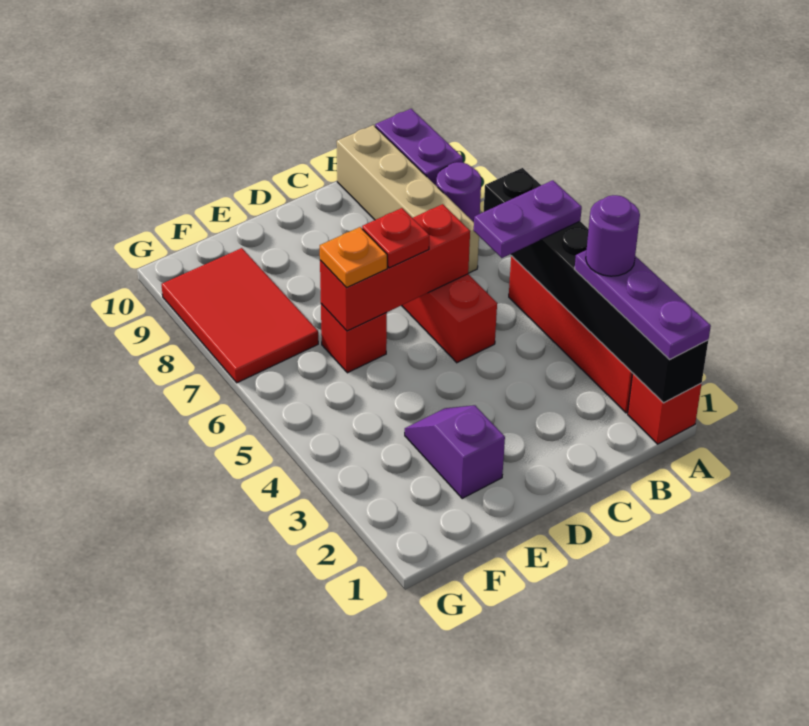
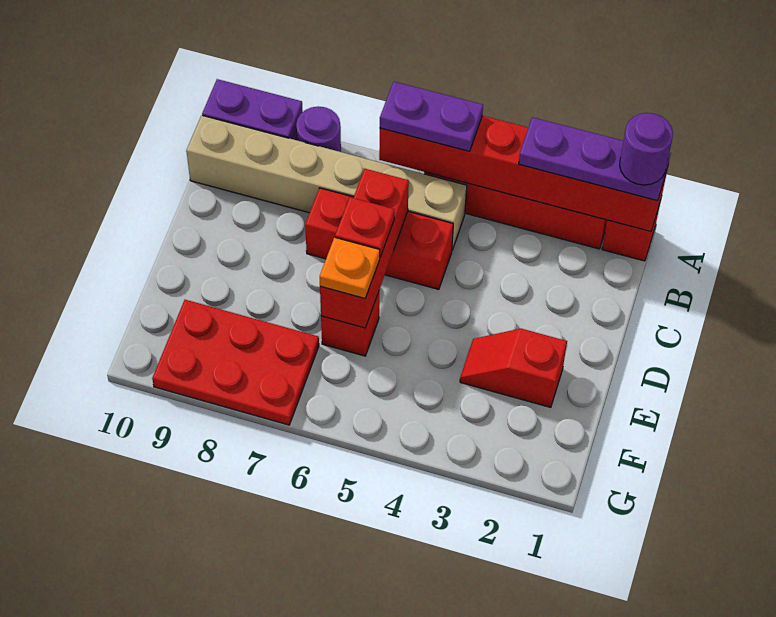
black 1x6 brick [484,168,708,403] -> red 1x6 brick [379,116,668,231]
purple 1x1 round brick [586,195,640,276] -> purple 1x1 round brick moved to [620,113,673,185]
purple 1x2 plate [474,180,582,258] -> purple 1x2 plate turned to [380,82,483,151]
tan 1x4 brick [337,125,479,273] -> tan 1x6 brick [186,115,467,250]
purple 1x2 slope [405,405,505,498] -> red 1x2 slope [460,329,567,407]
red 2x3 tile [162,248,318,383] -> red 2x3 plate [152,300,319,425]

